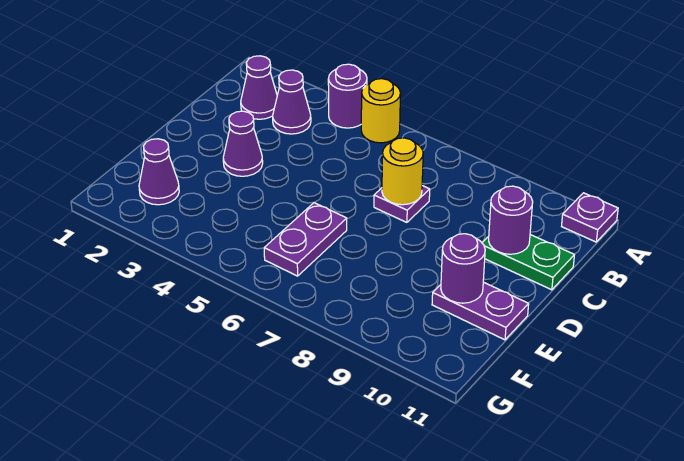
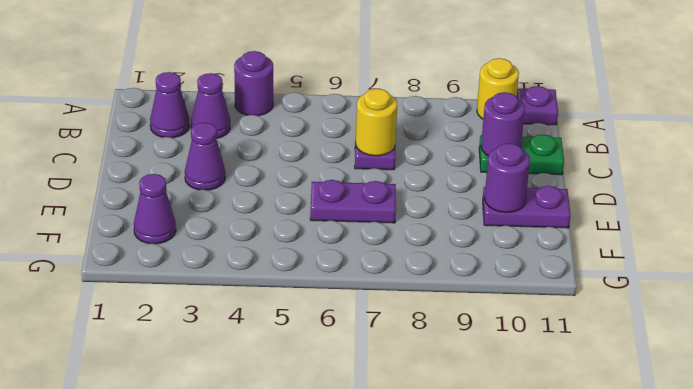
yellow 1x1 round brick [361,79,400,143] -> yellow 1x1 round brick moved to [477,58,519,119]
purple 1x2 plate [264,203,347,276] -> purple 1x2 plate turned to [310,180,396,223]

